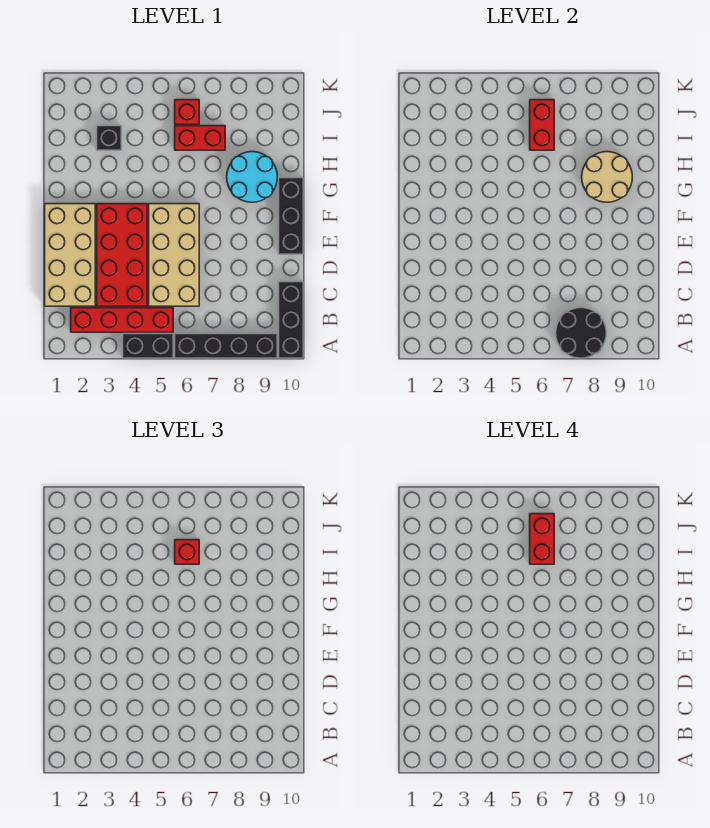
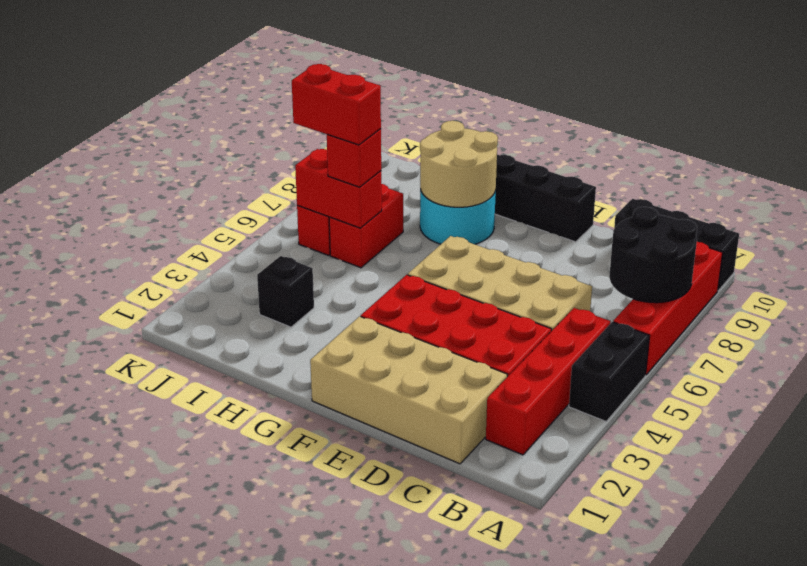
black 1x4 brick [175,334,277,358] -> red 1x4 brick [613,242,722,375]

